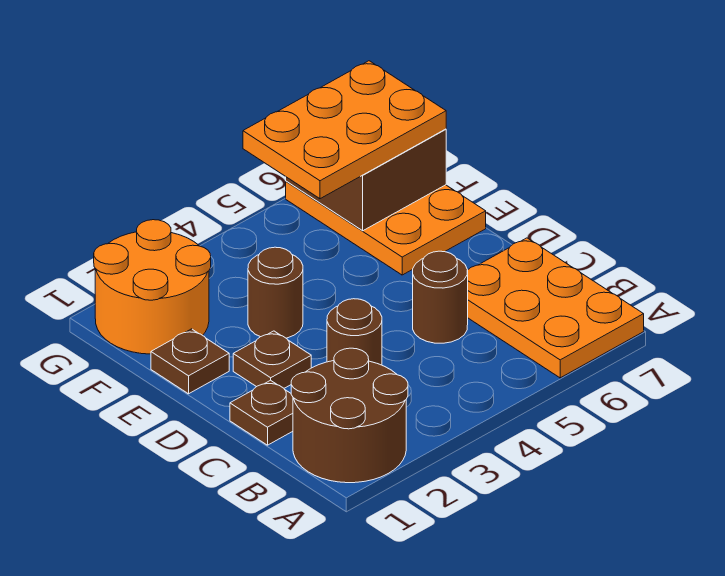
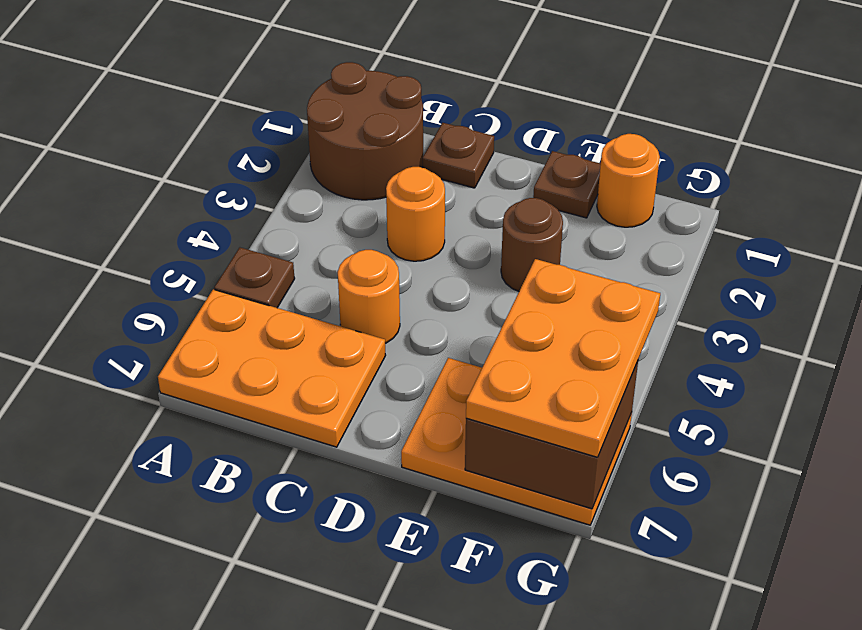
brown 1x1 round brick [327,299,382,365] -> orange 1x1 round brick [386,167,445,261]
brown 1x1 round brick [413,251,468,343] -> orange 1x1 round brick [338,250,400,343]
brown 1x1 plate [233,331,311,388] -> brown 1x1 plate moved to [214,248,295,308]
orange 2x2 round brick [94,220,211,354] -> orange 1x1 round brick [597,134,660,227]

